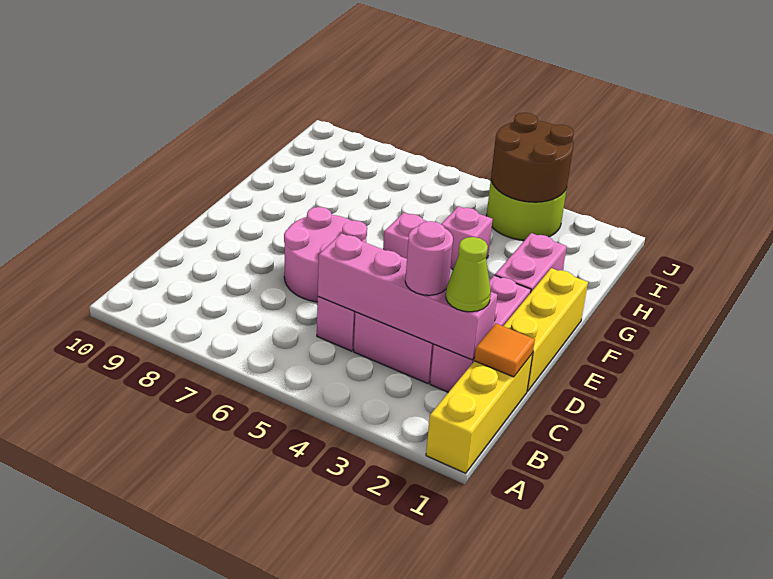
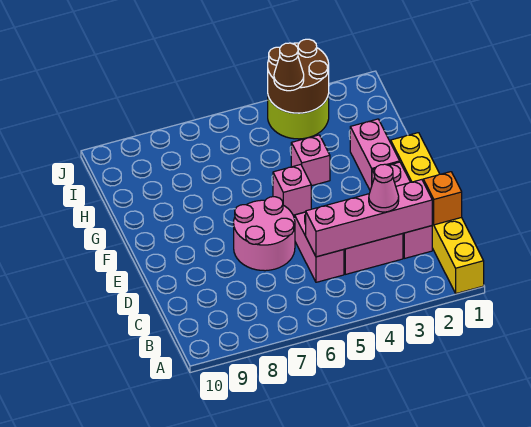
orange 1x1 tile [474,324,535,377] -> orange 1x1 brick [423,172,462,225]
lime 1x1 cone [446,237,491,312] -> none
pink 1x1 round brick [405,221,453,295] -> pink 1x1 cone [369,164,399,212]
none -> brown 1x1 cone [274,43,304,91]

